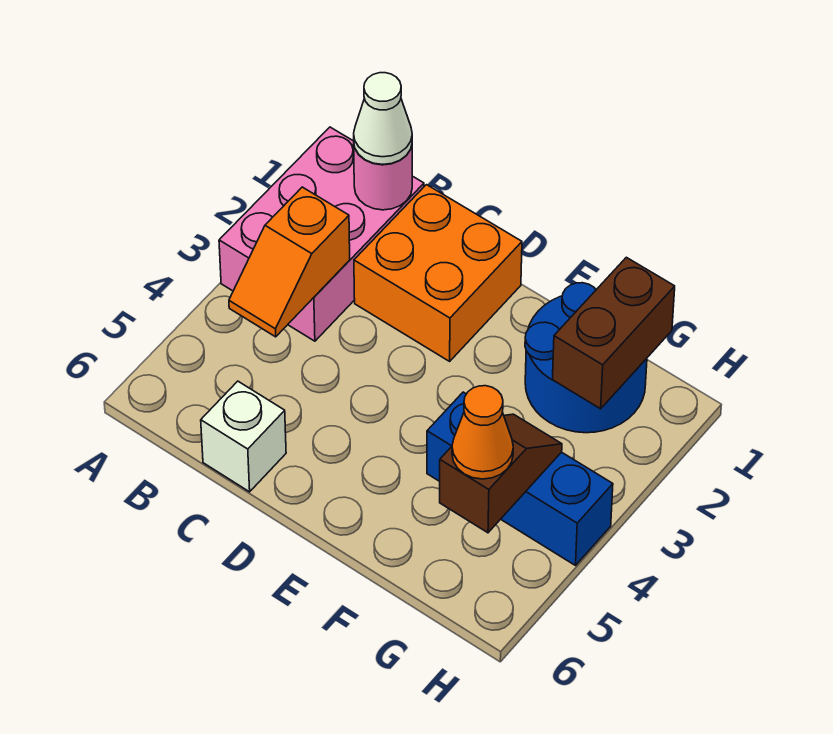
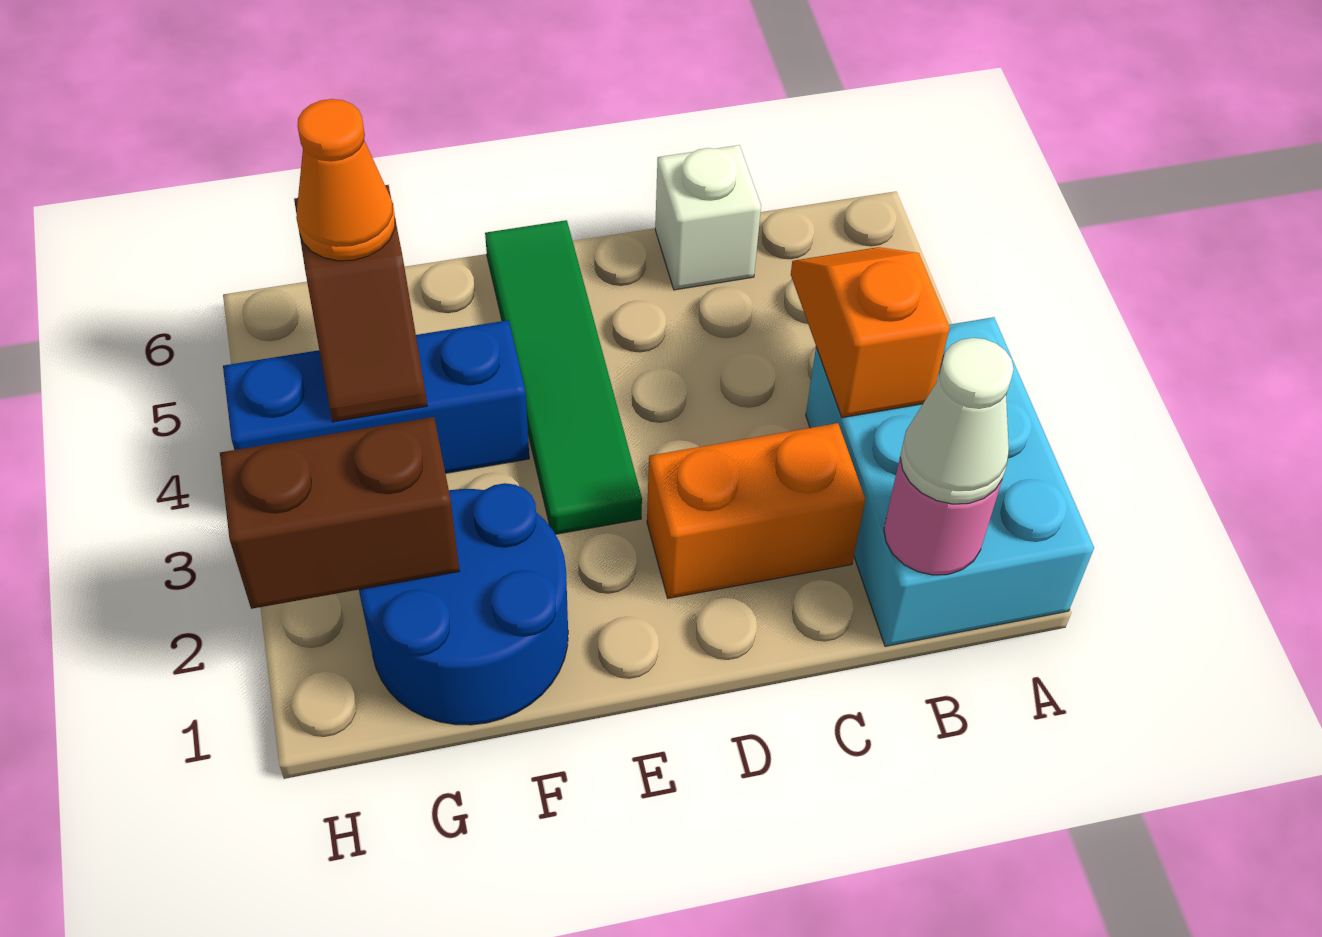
pink 2x3 brick [219,127,424,341] -> cyan 2x3 brick [806,317,1094,646]
orange 2x2 brick [354,185,522,361] -> orange 1x2 brick [647,423,865,598]
none -> green 1x4 tile [485,220,642,534]
brown 1x2 brick [553,257,675,409] -> brown 1x2 brick turned to [220,417,459,609]

